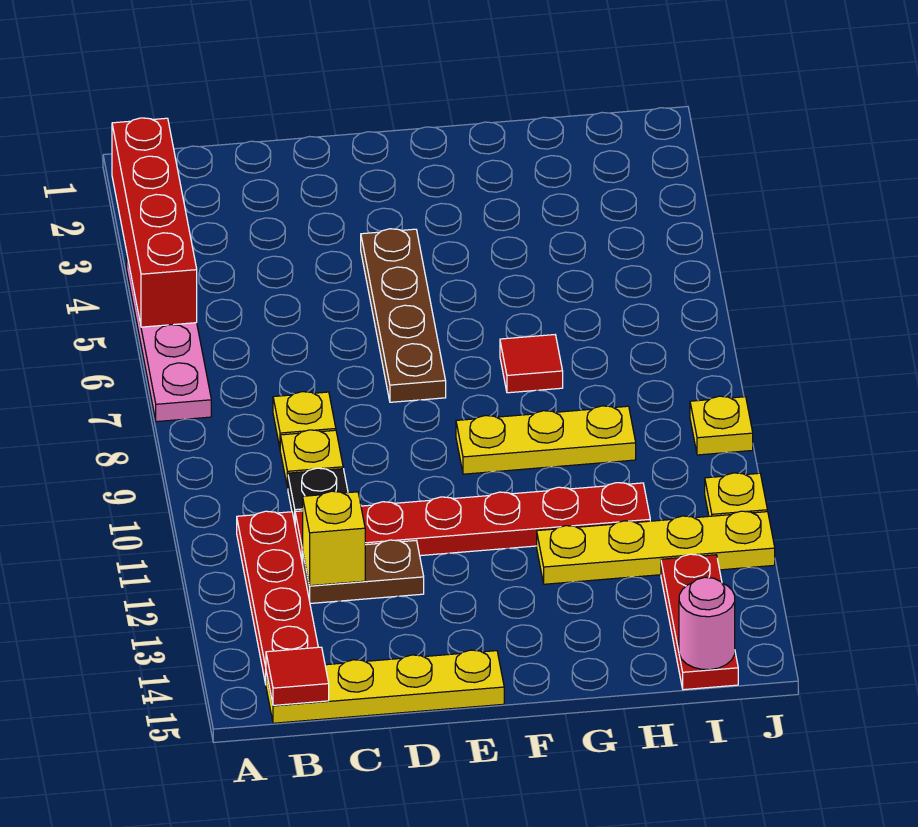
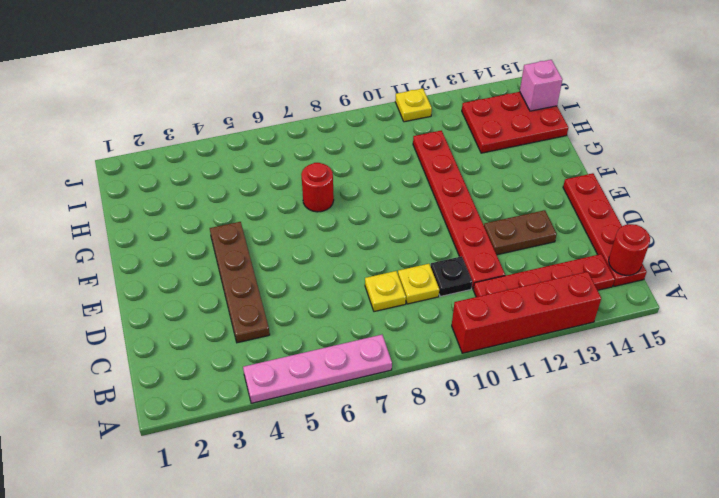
red 1x4 brick [112,118,197,327] -> red 1x4 brick moved to [452,272,601,353]
yellow 1x4 plate [266,650,504,723] -> red 1x4 plate [563,173,647,286]
red 1x1 tile [266,647,329,705] -> red 1x1 round brick [609,224,650,275]
brown 1x2 plate [303,540,424,604] -> brown 1x2 plate turned to [484,210,557,255]
yellow 1x1 brick [303,491,365,586] -> none
brown 1x4 plate [361,229,446,402] -> brown 1x4 plate turned to [210,222,270,343]
yellow 1x3 plate [456,406,636,474] -> none
red 1x1 tile [500,335,563,393] -> red 1x1 round brick [301,163,334,212]
yellow 1x4 plate [537,511,775,584] -> none
red 1x3 plate [661,554,738,690] -> red 2x3 plate [462,92,568,153]
pink 1x1 round brick [679,577,735,670] -> pink 1x1 brick [520,60,562,111]
yellow 1x1 plate [690,396,753,455] -> none

